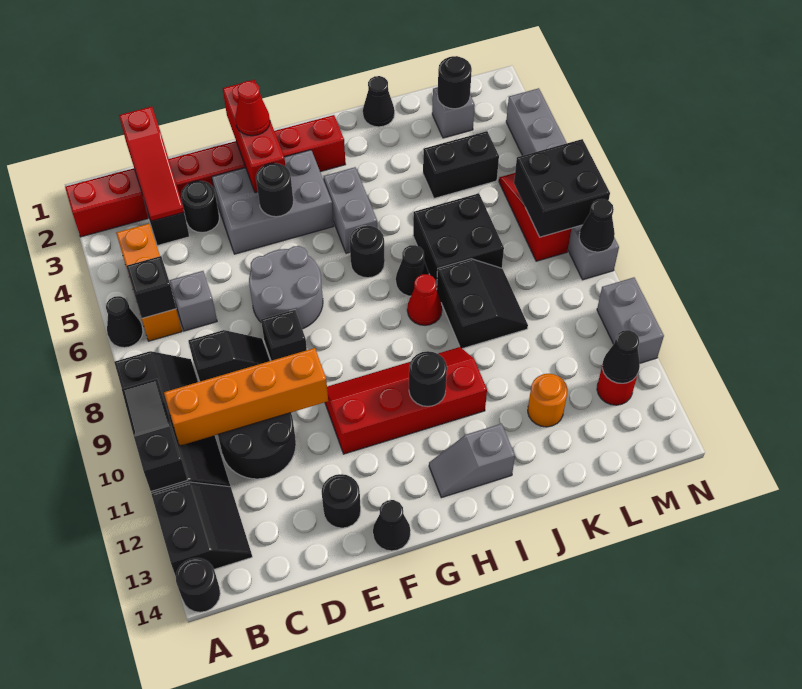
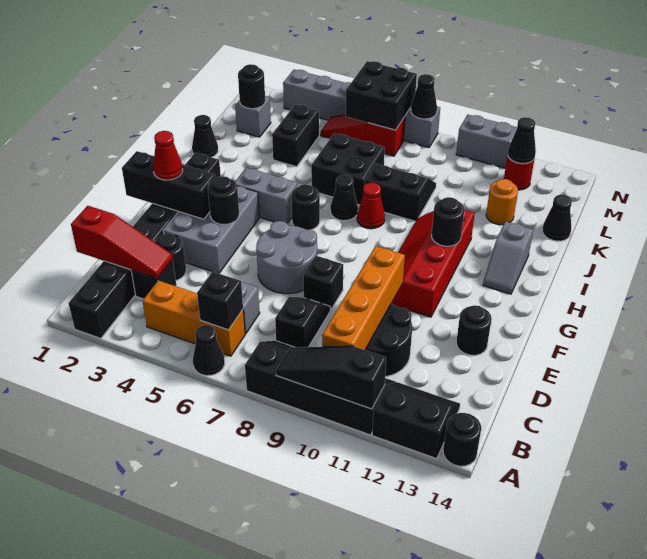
red 1x8 brick [65,115,345,237] -> black 1x8 brick [69,153,221,338]
red 1x3 brick [223,80,286,193] -> black 1x3 brick [122,151,215,219]
black 1x1 cone [373,500,411,551] -> black 1x1 cone moved to [542,195,572,241]

